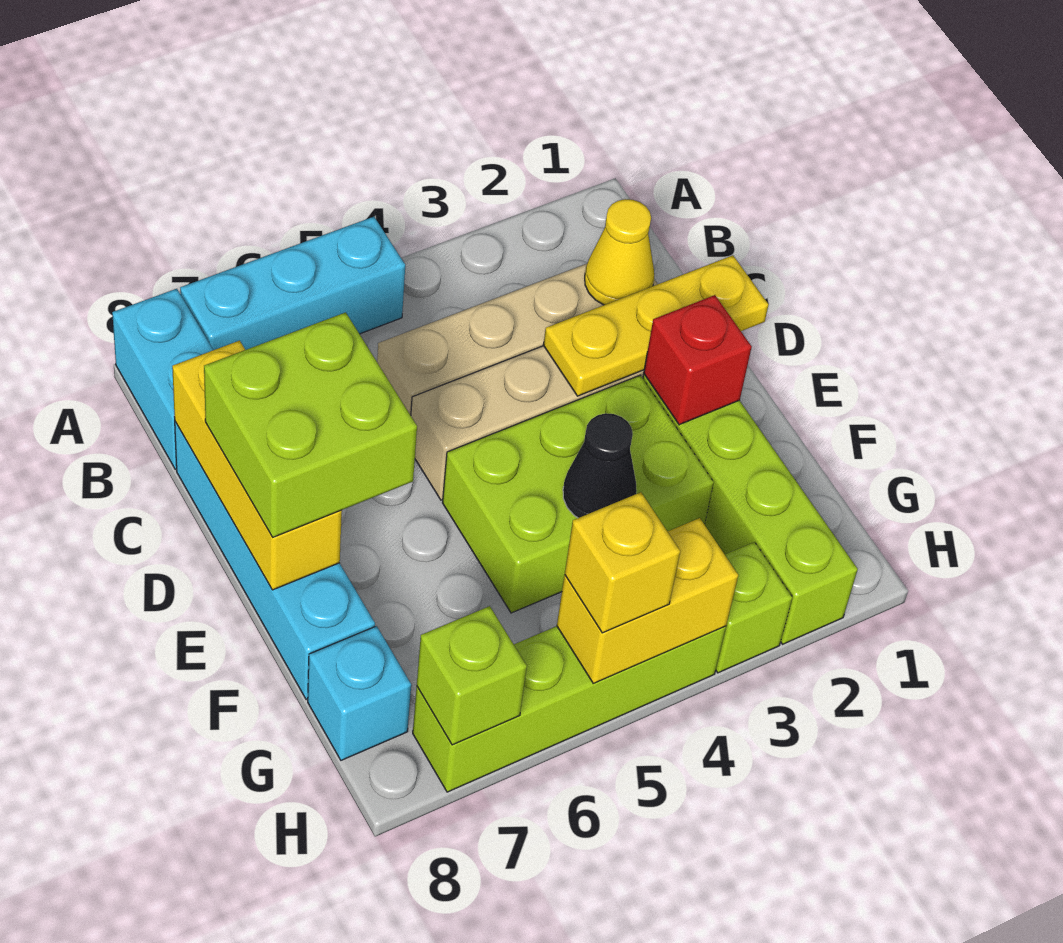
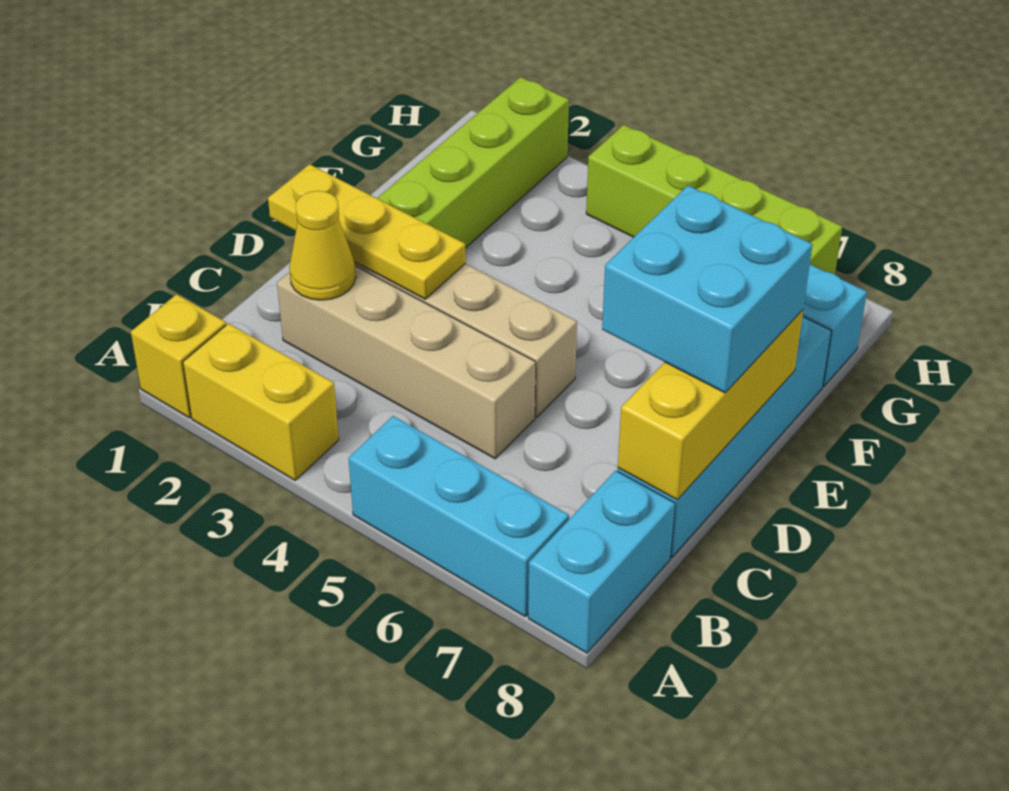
lime 2x2 brick [204,312,417,537] -> cyan 2x2 brick [602,186,813,393]
red 1x1 brick [644,295,752,425] -> none
lime 2x3 brick [443,375,714,613] -> none
black 1x1 cone [563,413,637,518] -> none
lime 1x1 brick [716,542,792,673] -> none
yellow 1x2 brick [557,518,738,683] -> yellow 1x2 brick moved to [183,324,339,480]
yellow 1x1 brick [565,492,680,633] -> yellow 1x1 brick moved to [131,294,226,418]
lime 1x1 brick [417,606,527,745] -> none

